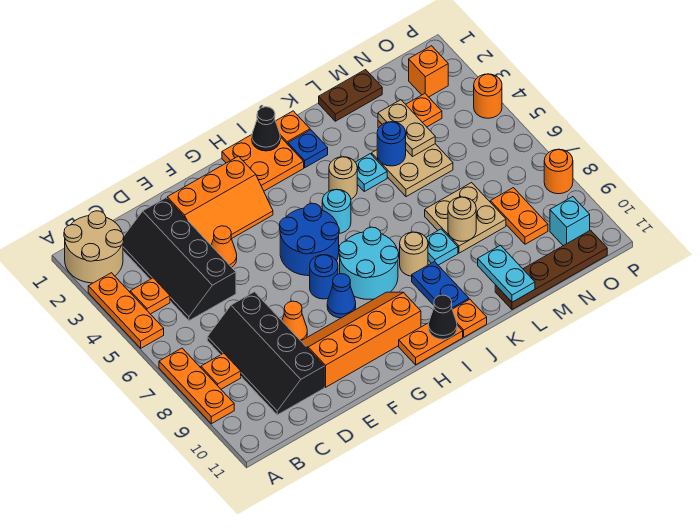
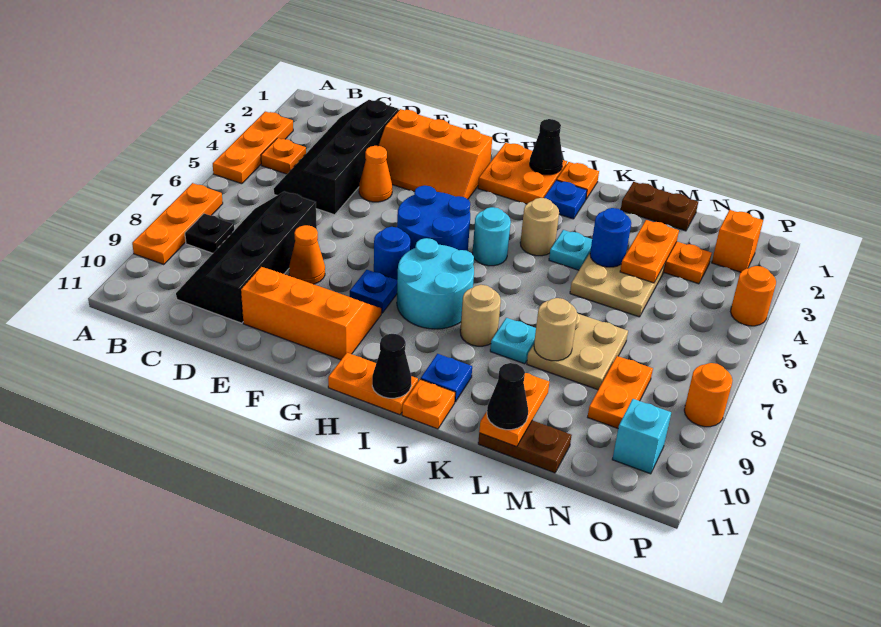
tan 2x2 round brick [64,211,124,283] -> none
orange 1x1 plate [201,353,241,389] -> black 1x1 plate [185,214,234,253]
orange 2x4 slope [301,292,421,387] -> orange 2x3 slope [241,267,382,360]
blue 1x1 cone [327,274,356,318] -> blue 1x1 plate [350,270,397,313]
blue 1x2 plate [412,262,469,309] -> blue 1x1 plate [421,354,472,402]
cyan 1x2 plate [478,245,535,302] -> orange 1x2 plate [479,373,549,447]
brown 1x4 plate [495,230,607,310] -> brown 1x2 plate [478,420,572,473]
none -> black 1x1 cone [487,363,528,430]
tan 1x2 plate [378,100,435,157] -> orange 1x2 plate [620,220,679,283]

